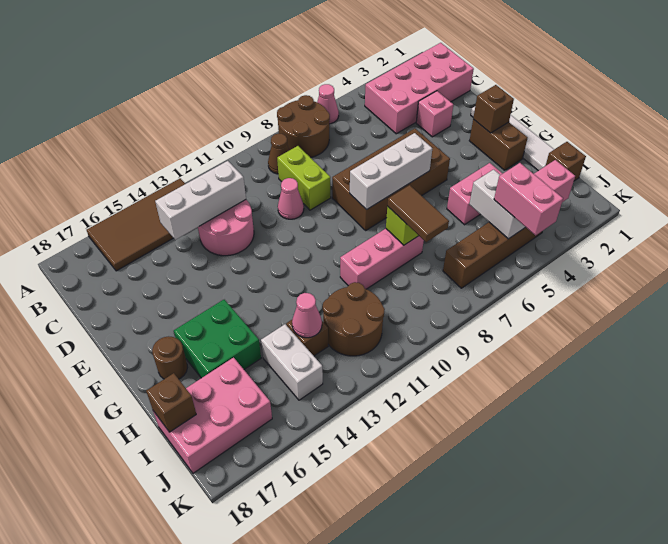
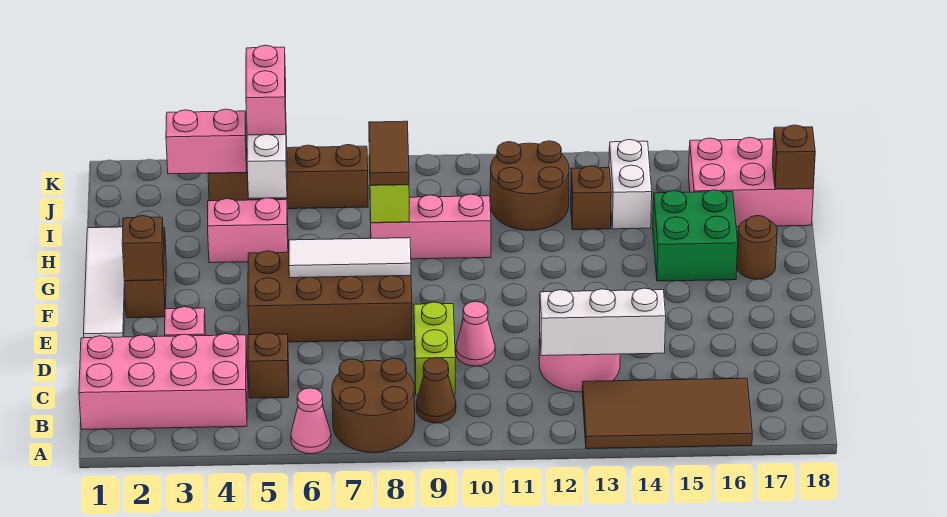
white 1x3 brick [350,133,432,210] -> white 1x3 tile [289,238,411,278]
brown 1x1 brick [546,142,586,181] -> brown 1x1 brick moved to [248,333,289,398]
pink 1x1 cone [292,293,322,338] -> none

